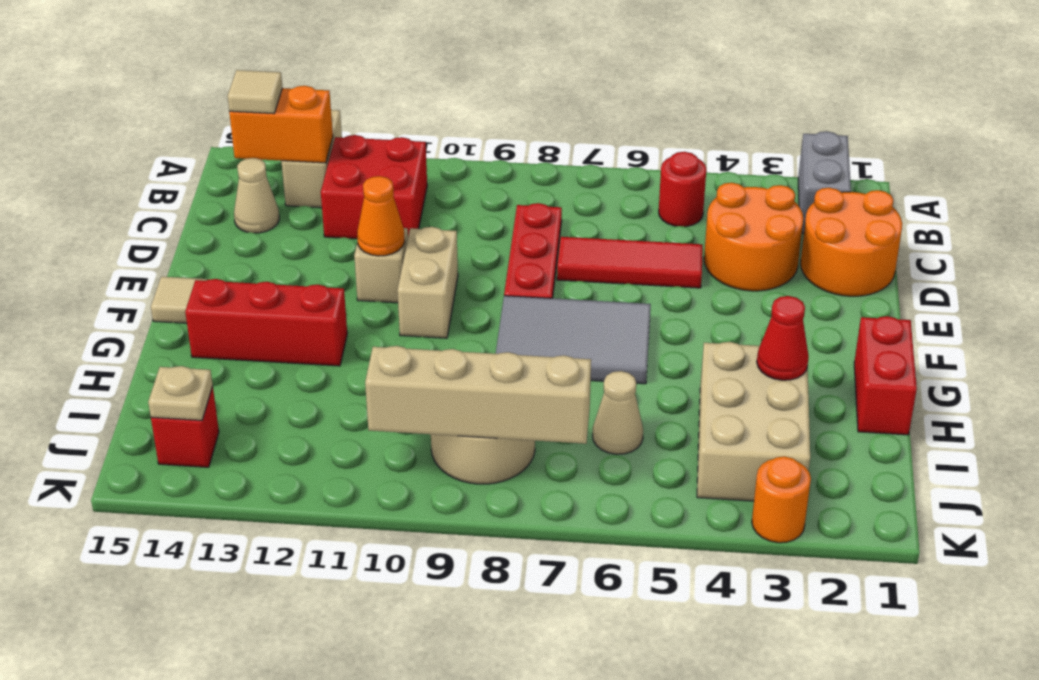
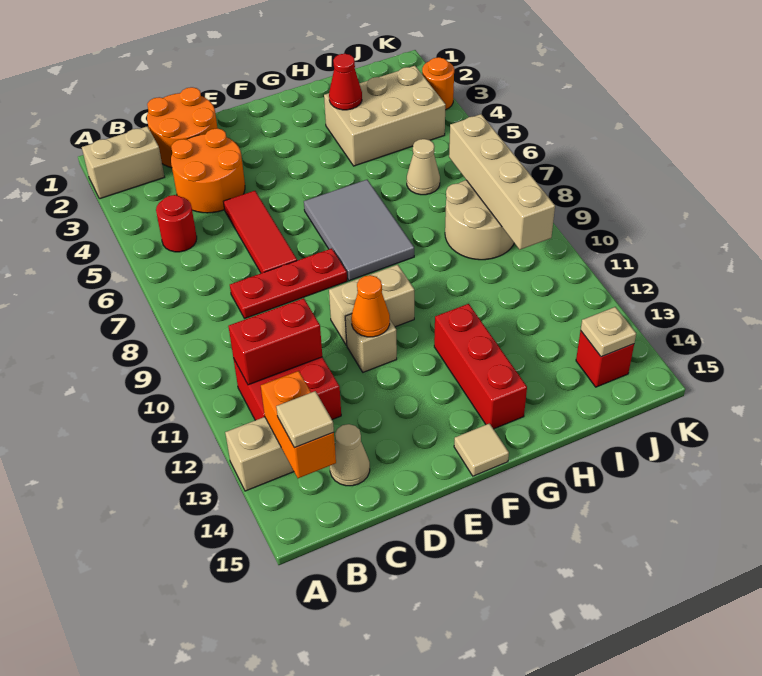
grey 1x2 brick [798,131,851,233] -> tan 1x2 brick [82,126,164,199]
red 1x2 brick [854,316,917,435] -> red 1x2 brick moved to [228,298,322,385]

